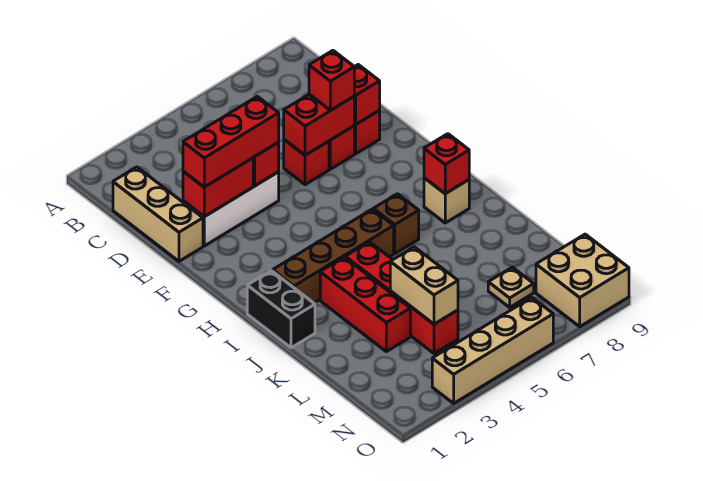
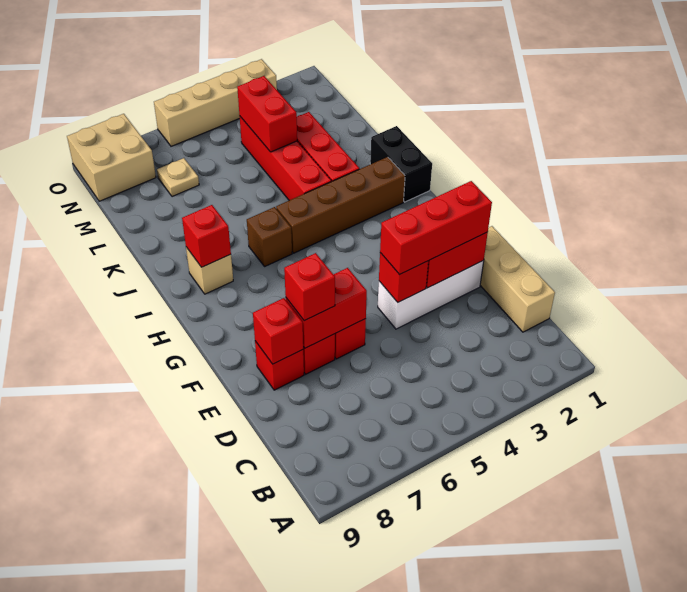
tan 1x2 brick [390,247,458,324] -> red 1x2 brick [237,76,297,152]

